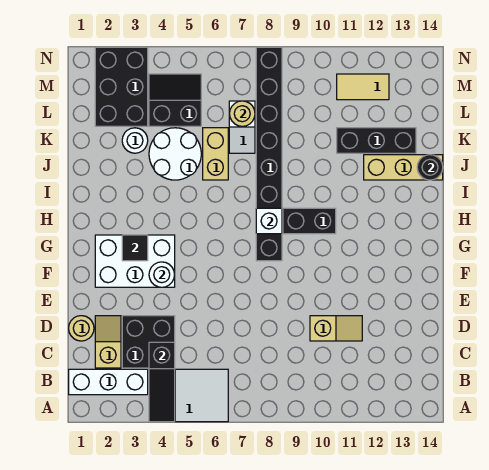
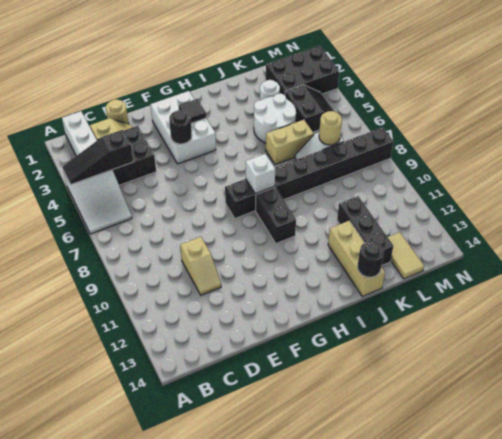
white 1x1 round brick [149,262,175,287] -> black 1x1 round brick [169,110,192,144]
tan 1x2 tile [337,74,389,100] -> tan 1x2 tile moved to [388,232,424,279]

